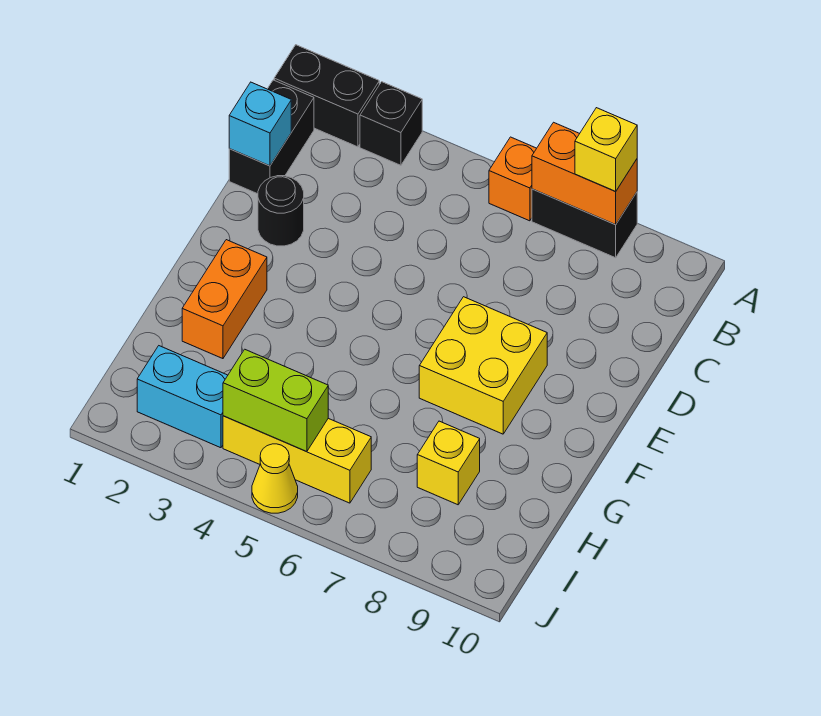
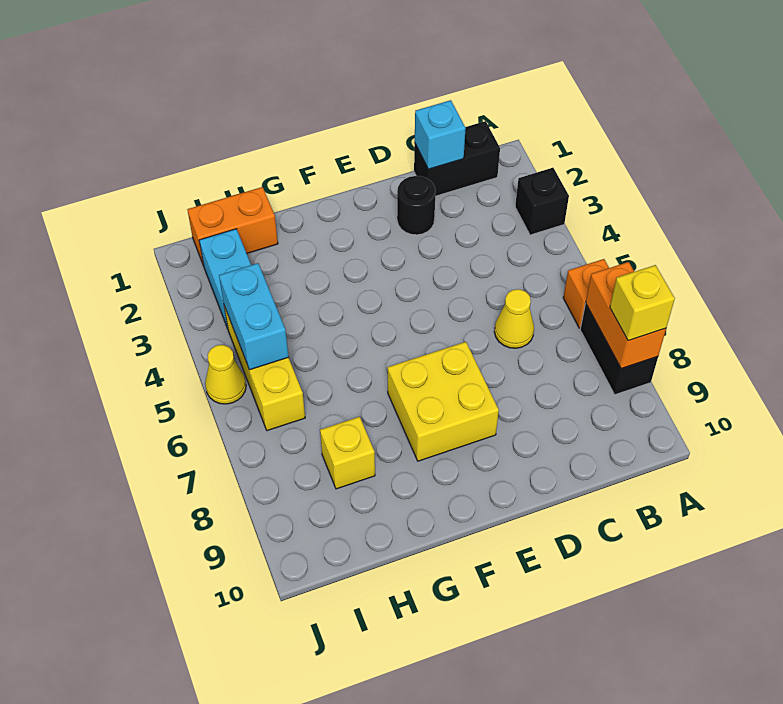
black 1x2 brick [274,45,379,147] -> none
none -> yellow 1x1 cone [494,289,534,348]
orange 1x2 brick [182,240,267,359] -> orange 1x2 brick moved to [187,187,278,266]
lime 1x2 brick [223,349,328,452] -> cyan 1x2 brick [219,263,288,370]

